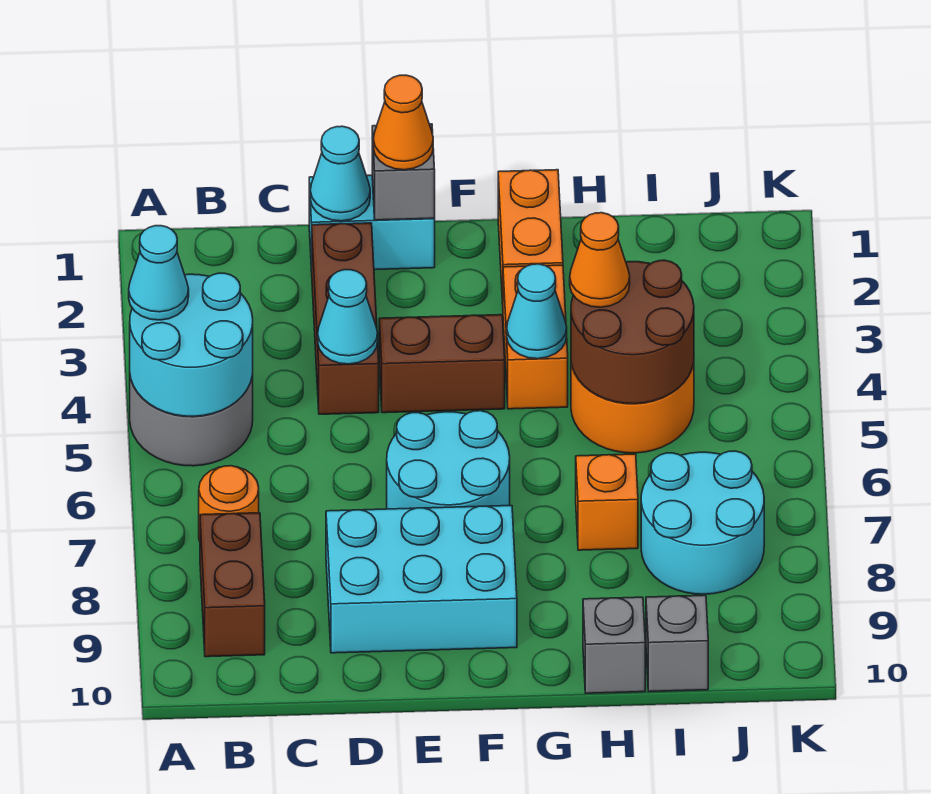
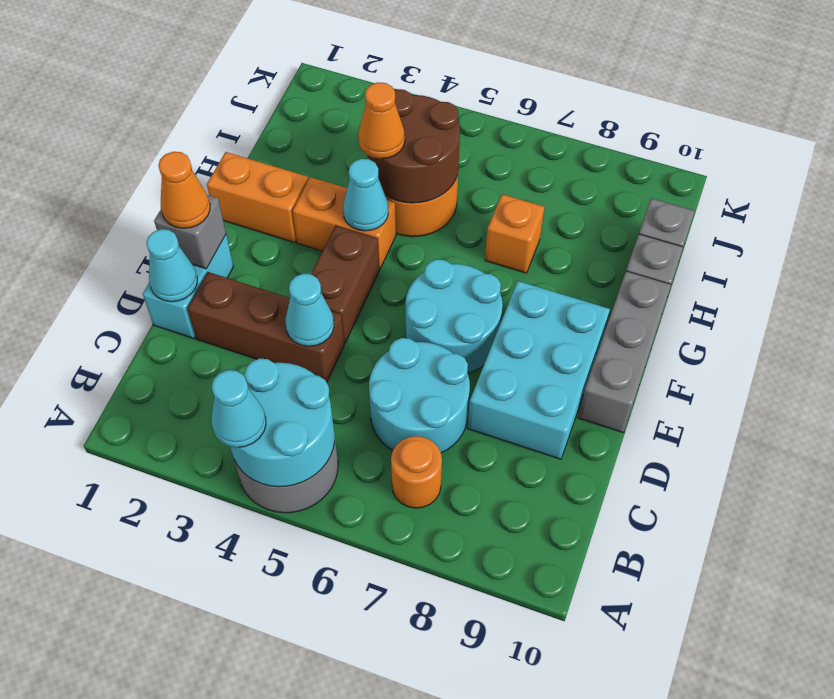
brown 1x2 brick [200,513,265,657] -> none
none -> grey 1x3 brick [578,271,671,433]
cyan 2x2 round brick [641,451,764,594] -> cyan 2x2 round brick moved to [369,338,470,453]

